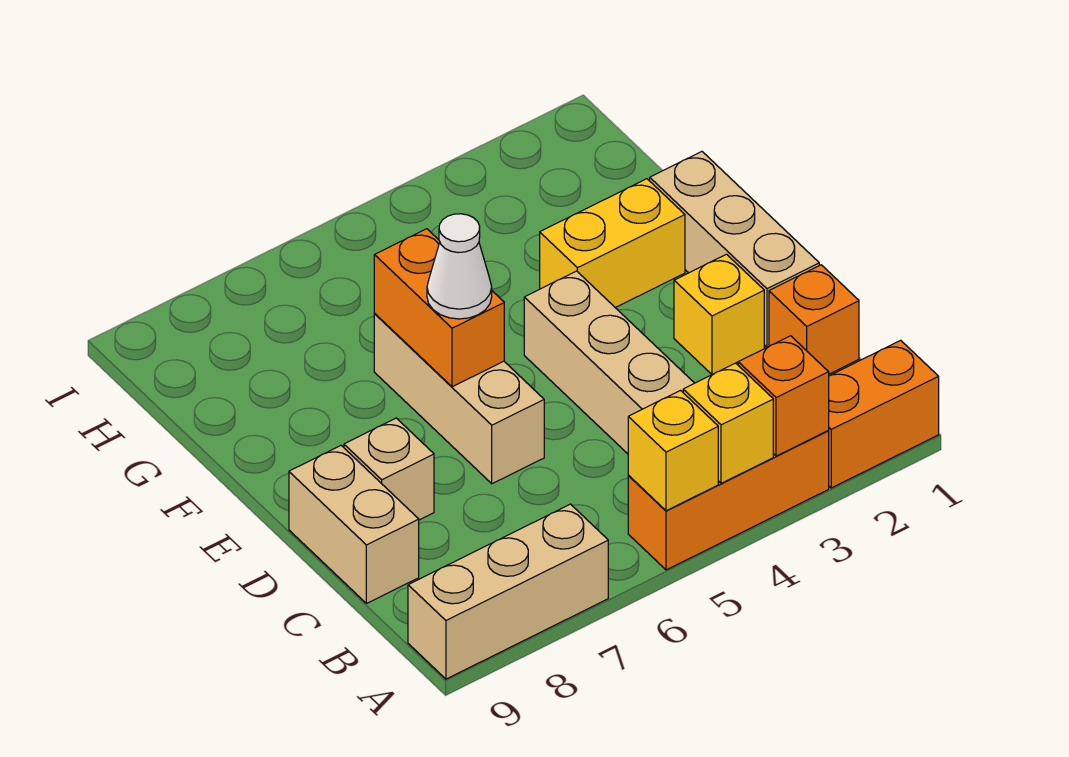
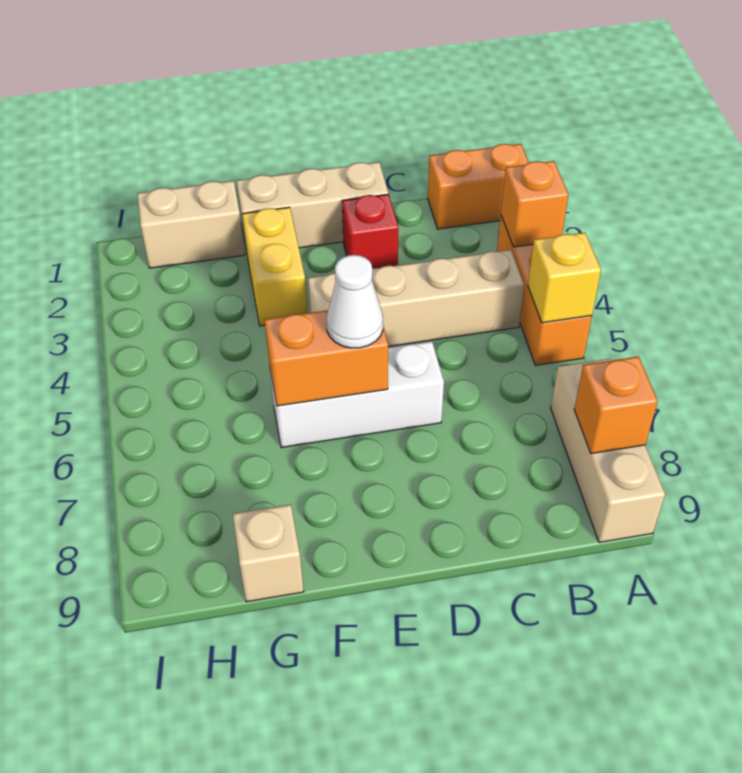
orange 1x2 brick [828,340,939,488] -> orange 1x2 brick turned to [428,144,529,229]
yellow 1x1 brick [683,363,773,483] -> none
orange 1x1 brick [769,265,859,374] -> orange 1x1 brick moved to [574,356,658,454]
tan 1x2 brick [289,446,419,603] -> tan 1x2 brick moved to [137,181,245,268]
yellow 1x1 brick [674,254,764,375] -> red 1x1 brick [342,194,398,269]
tan 1x3 brick [374,314,544,484] -> white 1x3 brick [270,341,444,448]
tan 1x1 brick [344,418,434,520] -> tan 1x1 brick moved to [233,504,304,602]

